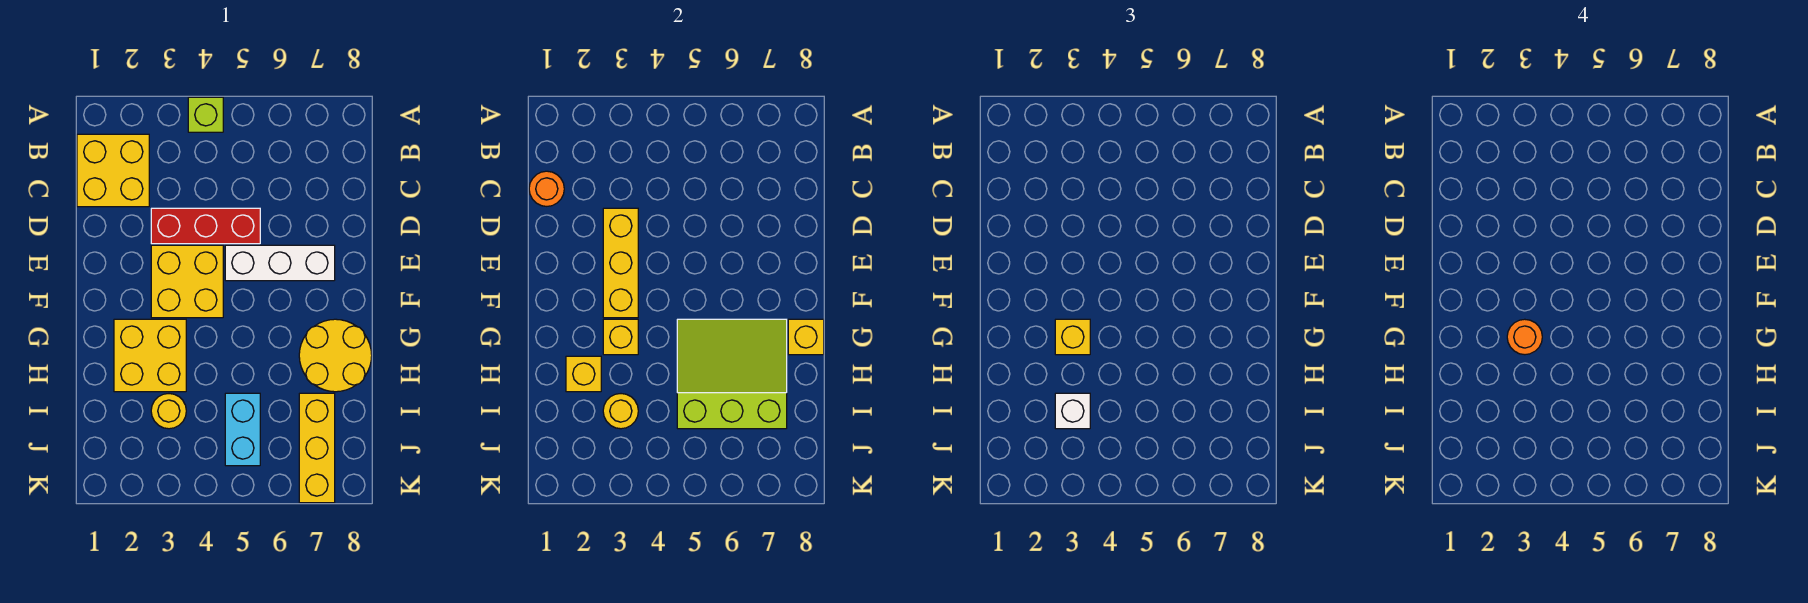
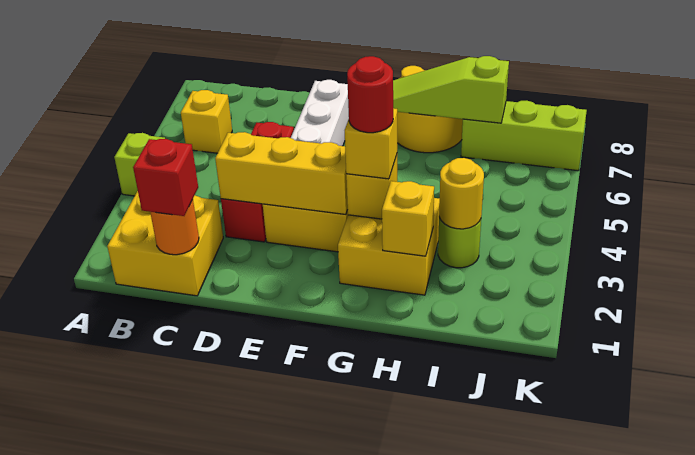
none -> red 1x1 brick [133,139,198,216]
orange 1x1 round brick [1507,319,1542,355] -> red 1x1 round brick [347,56,393,133]
lime 3x3 slope [677,319,787,429] -> lime 1x3 slope [393,56,509,123]
yellow 1x1 brick [788,319,824,355] -> yellow 1x1 brick moved to [181,90,232,153]
yellow 1x1 round brick [151,394,186,429] -> lime 1x1 round brick [438,217,481,268]
white 1x1 brick [1055,393,1090,429] -> none
cyan 1x2 brick [225,393,260,466] -> none
yellow 1x3 brick [299,393,335,503] -> lime 1x3 brick [461,101,587,171]

